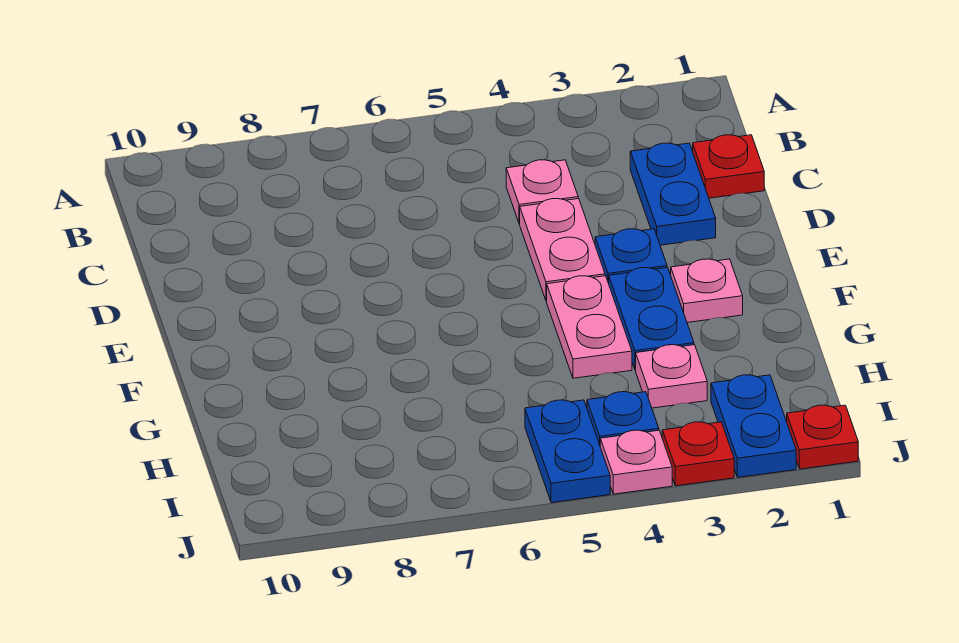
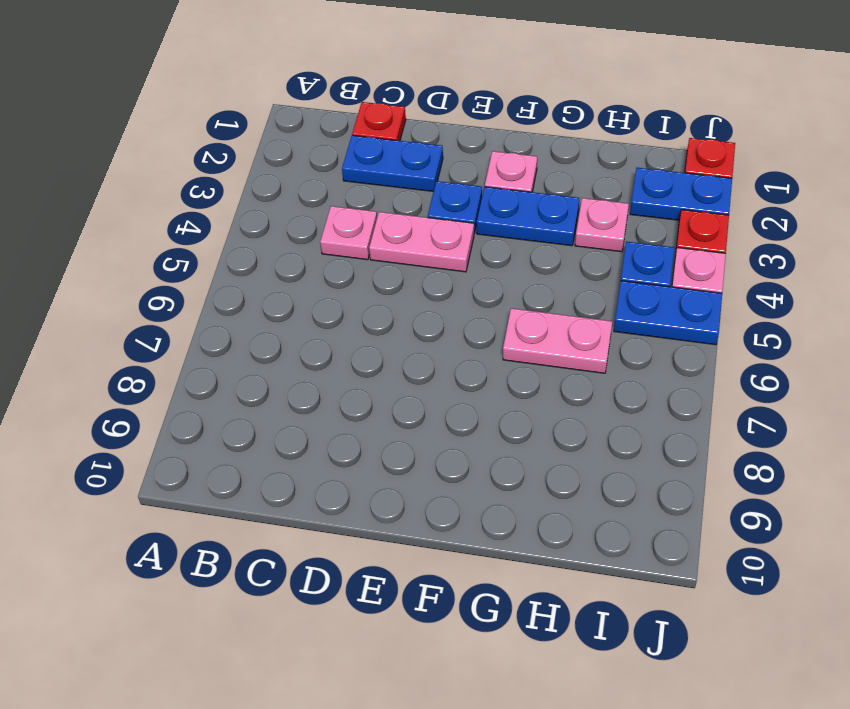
pink 1x2 plate [547,276,632,378] -> pink 1x2 plate moved to [503,308,612,373]

